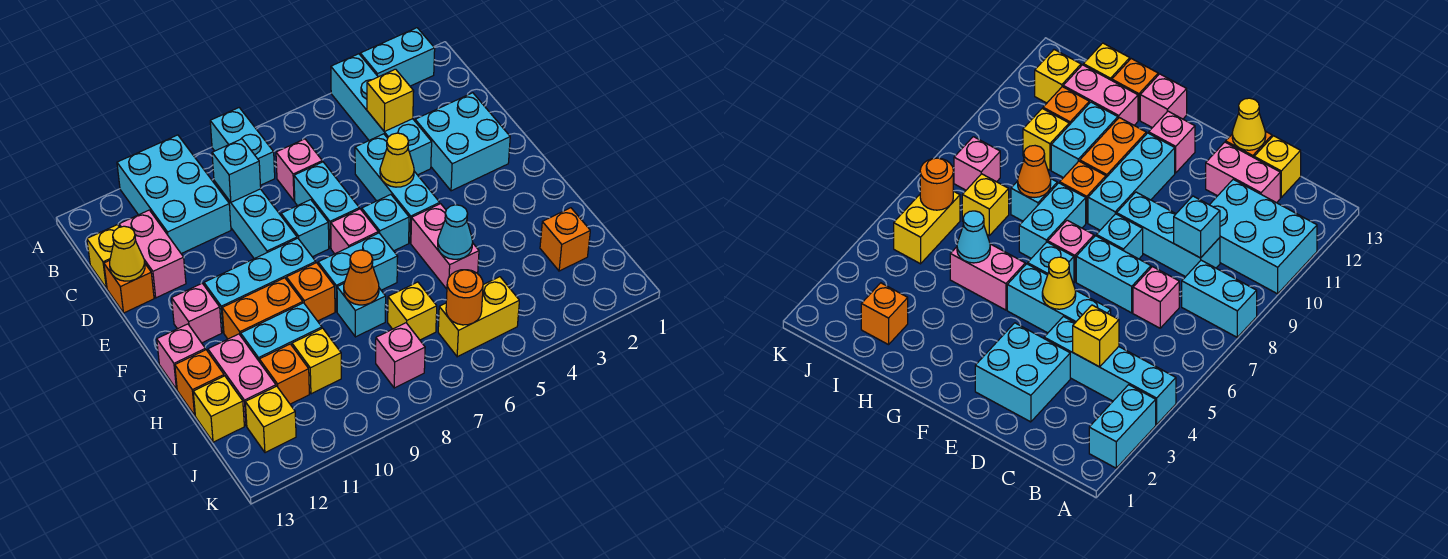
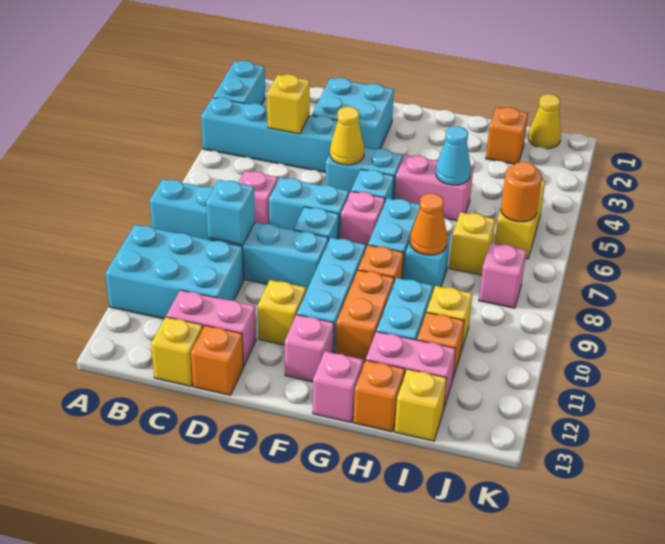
cyan 1x3 brick [355,134,440,243] -> cyan 1x2 brick [325,147,403,200]
yellow 1x1 cone [110,226,145,281] -> yellow 1x1 cone moved to [528,94,561,149]
yellow 1x1 brick [245,386,296,453] -> yellow 1x1 brick moved to [258,280,306,345]

